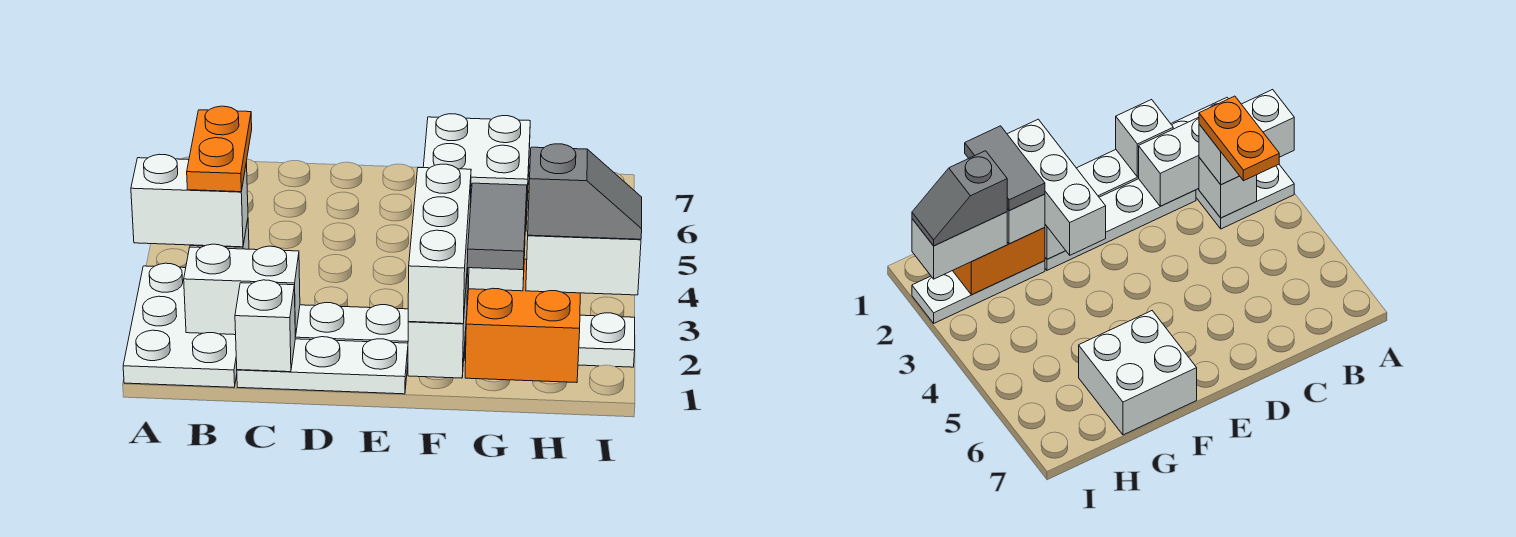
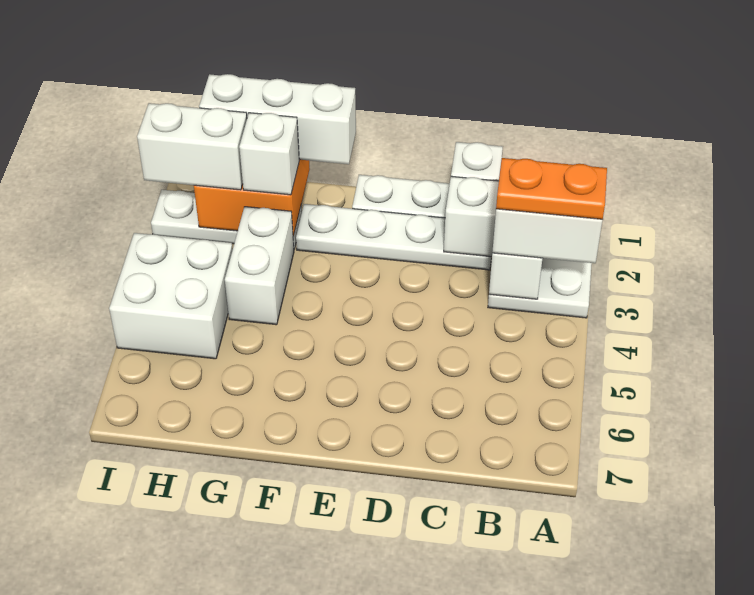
orange 1x2 plate [187,106,252,192] -> orange 1x2 plate turned to [496,158,607,219]
white 1x2 brick [408,268,468,378] -> white 1x2 brick moved to [225,207,294,325]
white 1x3 brick [408,164,471,324] -> white 1x3 brick turned to [199,74,356,164]
white 2x2 brick [423,114,530,231] -> white 2x2 brick moved to [109,233,233,359]
grey 1x2 tile [467,183,527,270] -> none
grey 1x2 slope [528,144,642,239] -> none

